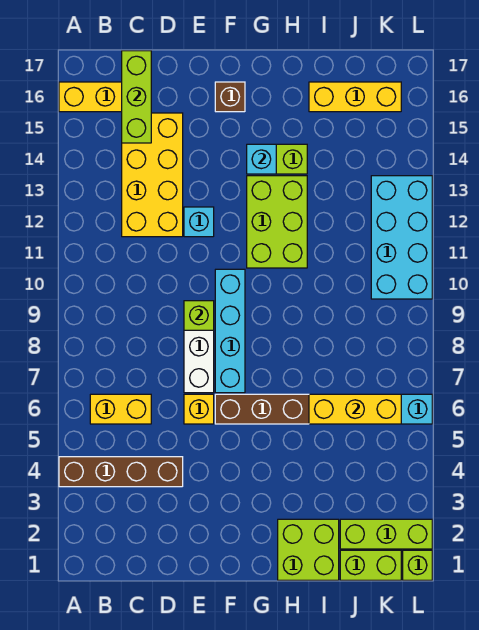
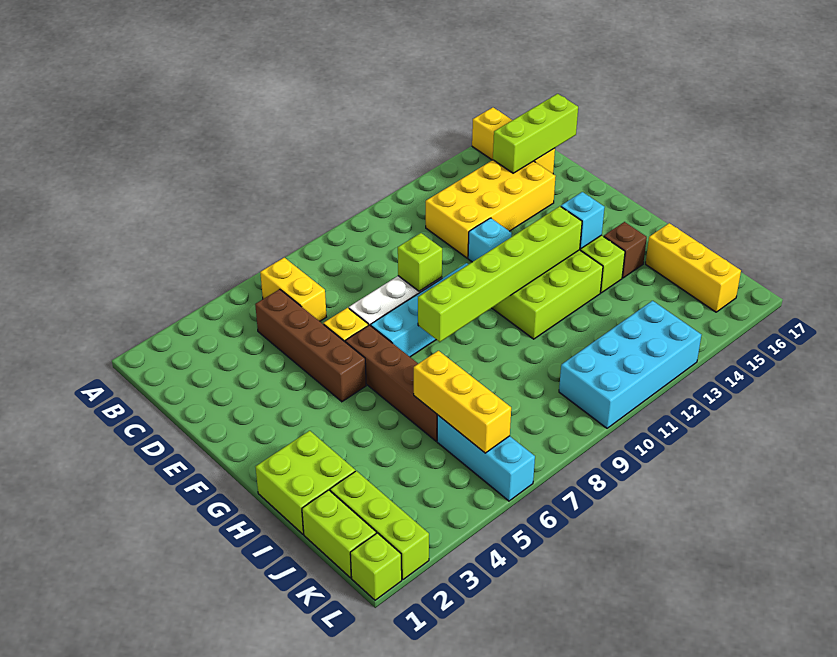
brown 1x4 brick [59,457,183,487] -> brown 1x4 brick moved to [255,289,366,402]
brown 1x1 brick [215,82,245,112] -> brown 1x1 brick moved to [604,222,647,278]
none -> lime 1x6 brick [418,206,582,342]

